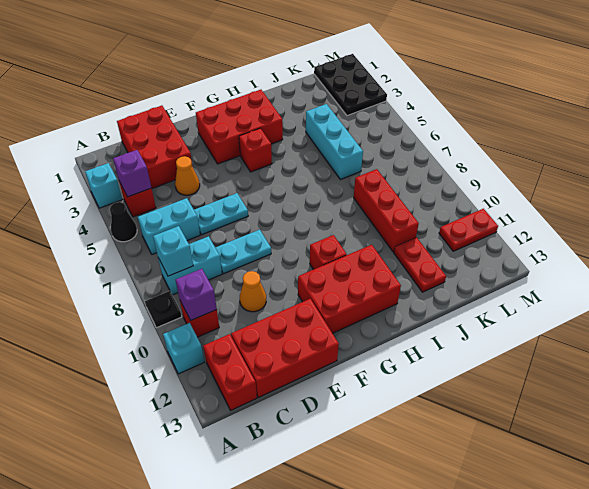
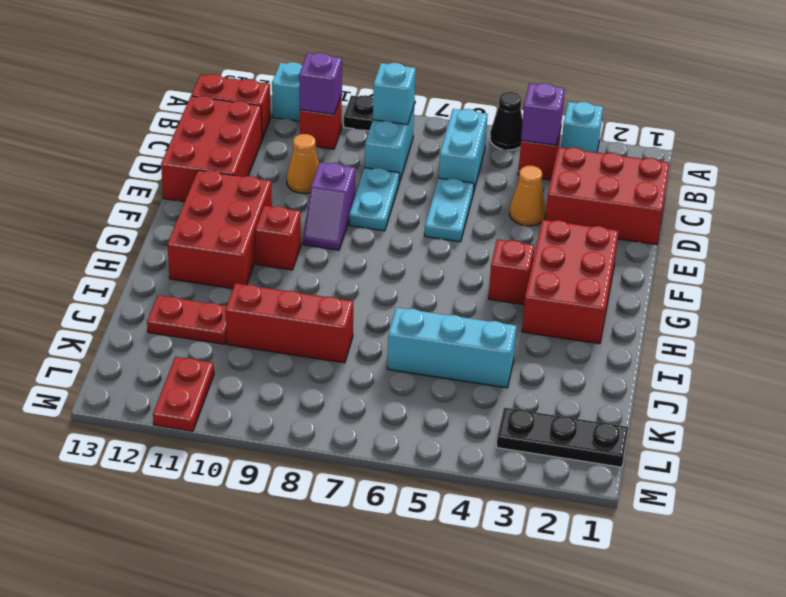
none -> purple 1x2 slope [303,162,355,250]
black 2x3 plate [314,54,387,116] -> black 1x3 plate [497,408,628,467]

